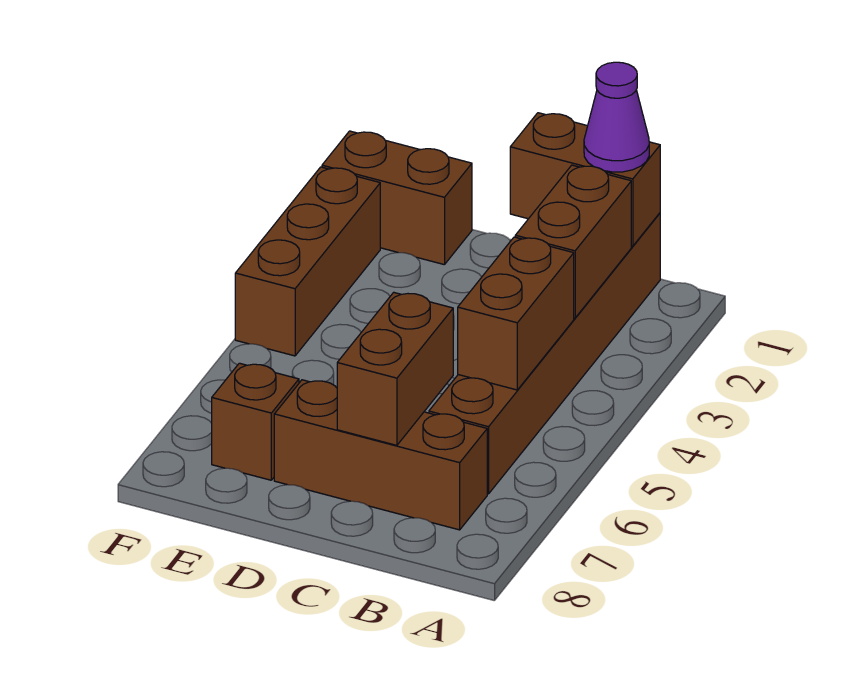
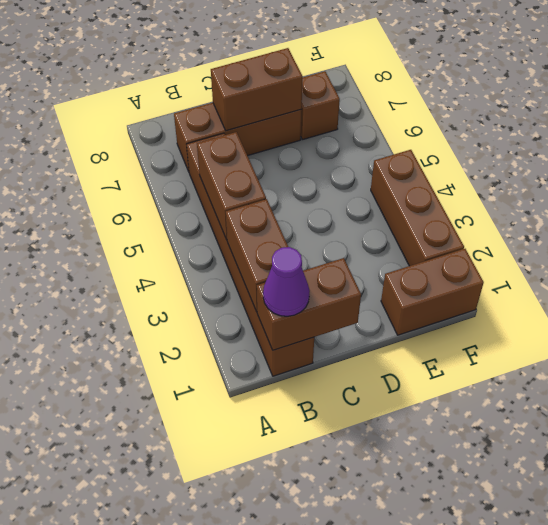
brown 1x2 brick [337,292,453,445] -> brown 1x2 brick turned to [211,48,303,131]

